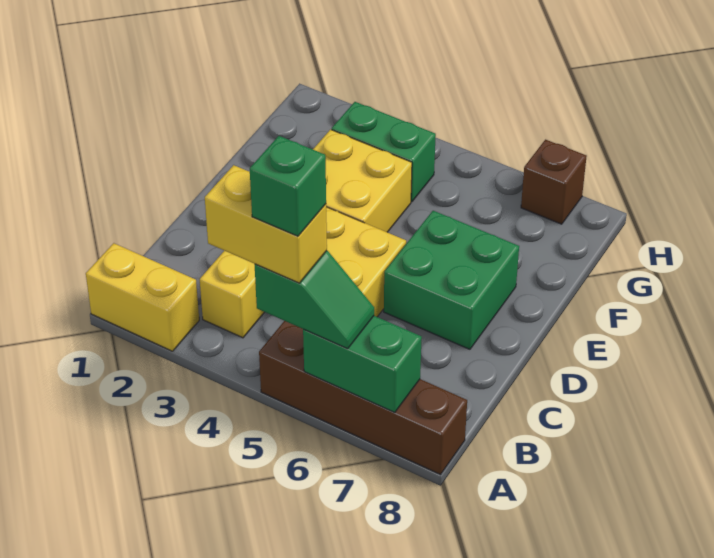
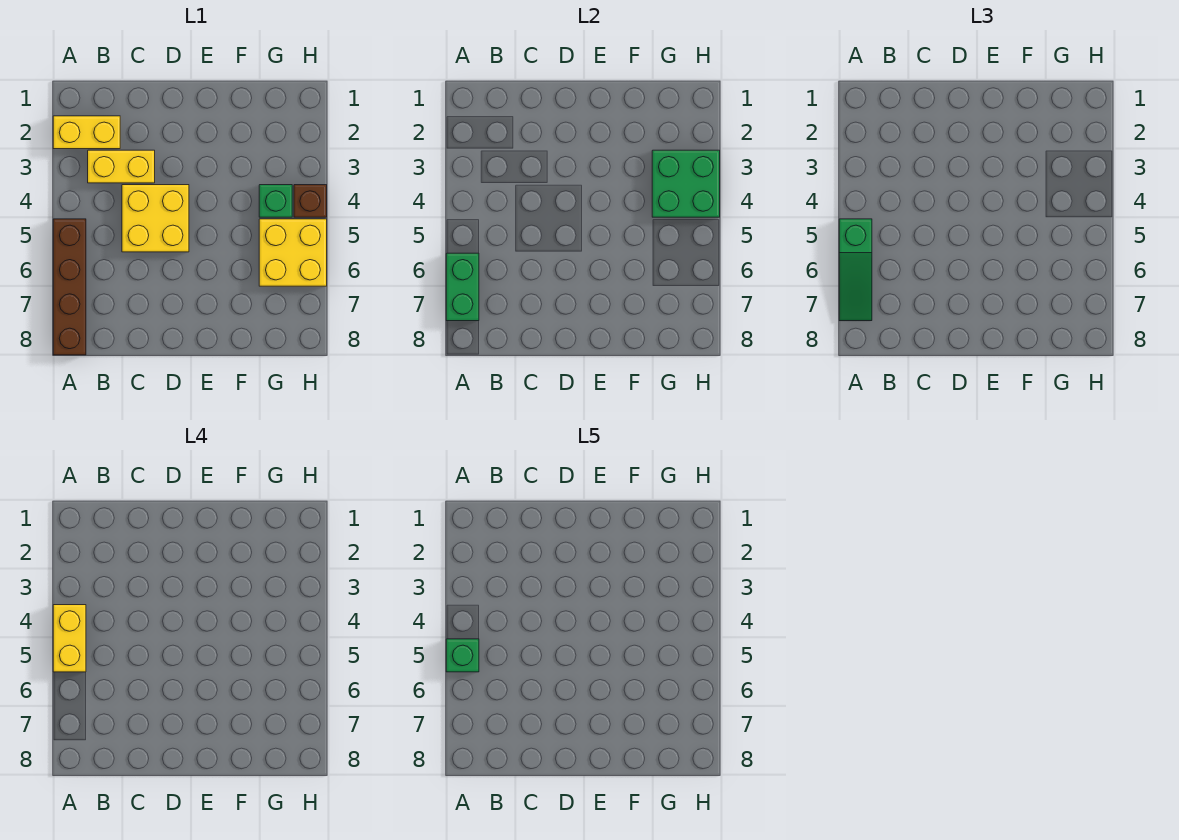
yellow 1x2 brick [86,243,199,351] -> yellow 1x2 brick turned to [53,116,120,149]
green 1x2 slope [255,251,374,349] -> green 1x3 slope [839,219,872,321]
green 2x2 brick [384,211,519,349] -> green 2x2 brick moved to [652,150,720,217]
yellow 2x2 brick [313,130,412,232] -> yellow 2x2 brick moved to [259,219,327,286]
green 1x2 brick [332,102,436,202] -> green 1x1 brick [259,185,292,217]
brown 1x1 brick [521,140,587,224] -> brown 1x1 brick moved to [294,185,327,217]

